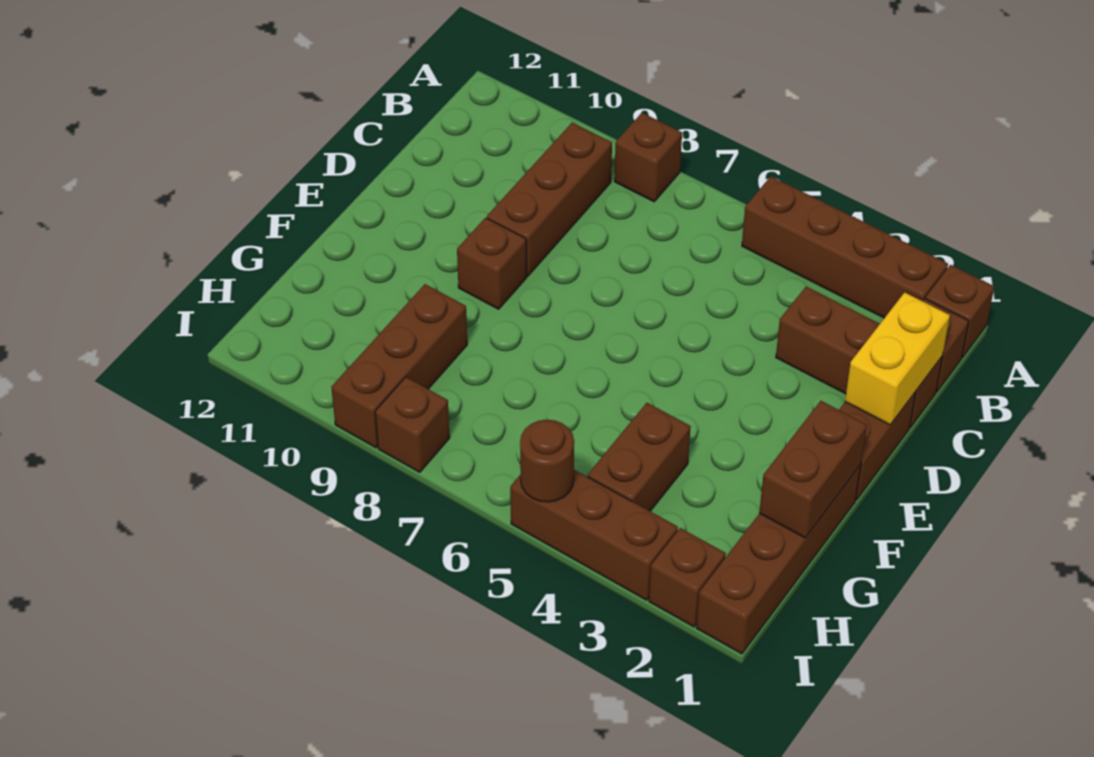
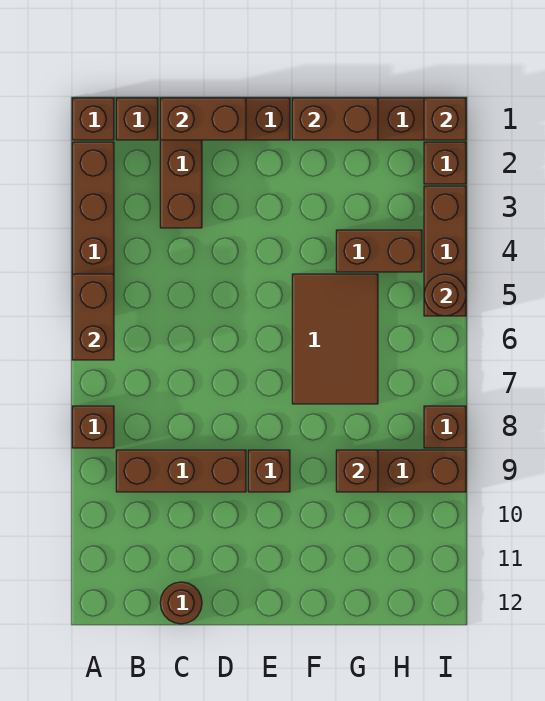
none -> brown 1x2 brick [72,274,114,360]
yellow 1x2 brick [845,292,950,425] -> brown 1x2 brick [160,98,246,140]
none -> brown 1x1 round brick [160,582,202,624]
none -> brown 2x3 tile [292,274,378,404]
none -> brown 1x1 brick [336,450,378,492]
none -> brown 1x1 brick [424,98,466,140]

